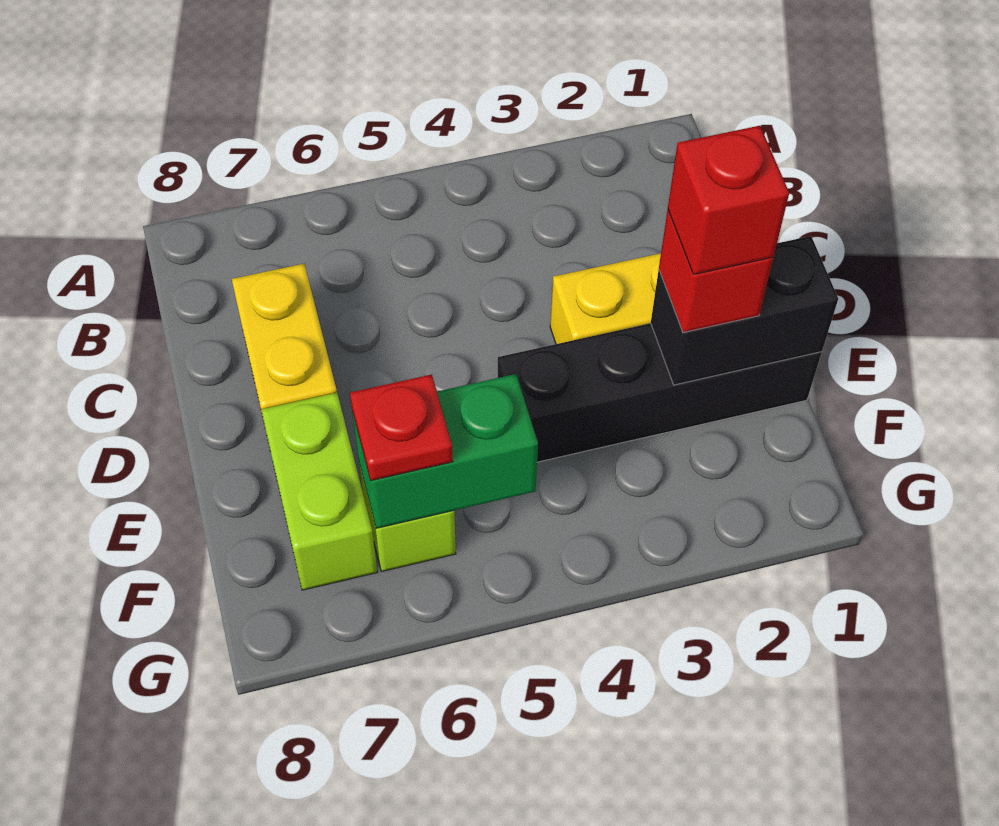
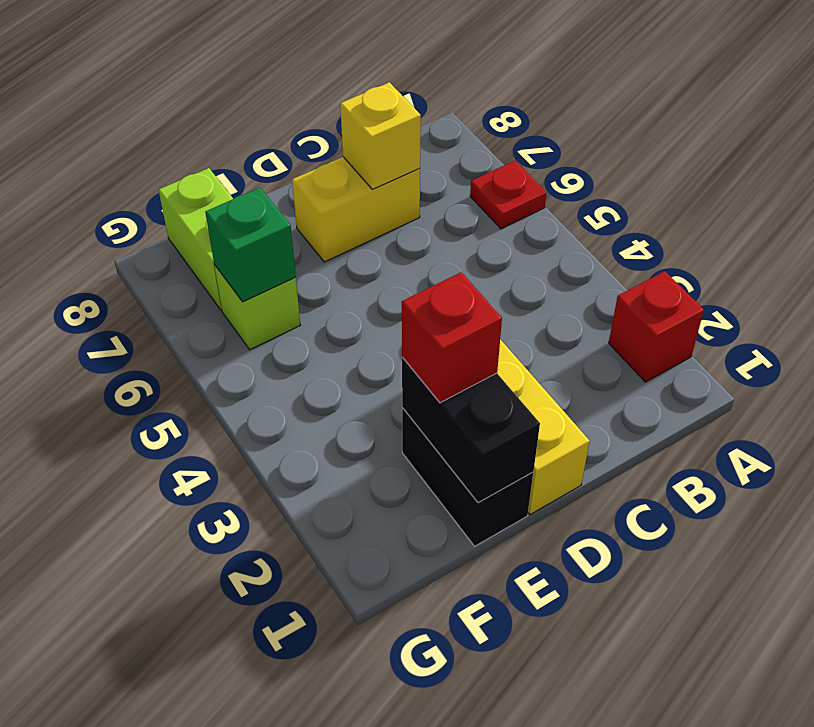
none -> yellow 1x1 brick [340,82,421,190]
black 1x4 brick [498,323,822,462] -> black 1x2 brick [402,408,533,546]
red 1x1 brick [668,126,789,275] -> red 1x1 brick moved to [609,271,704,382]
lime 1x2 brick [261,393,377,590] -> lime 1x2 brick turned to [159,168,233,310]
green 1x2 brick [353,374,538,528] -> green 1x1 brick [205,188,296,302]
red 1x1 plate [350,374,453,481] -> red 1x1 plate moved to [470,161,546,229]

